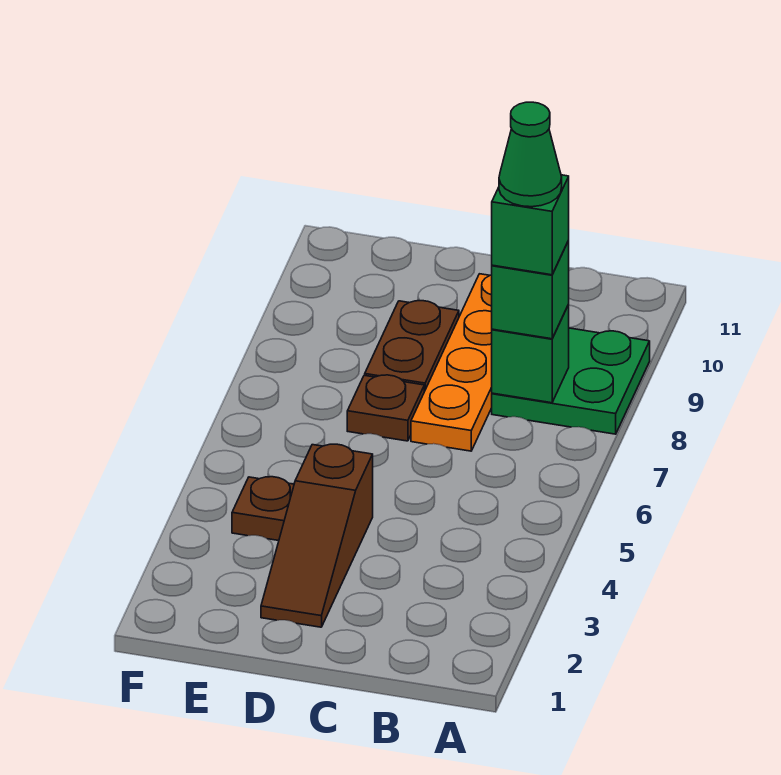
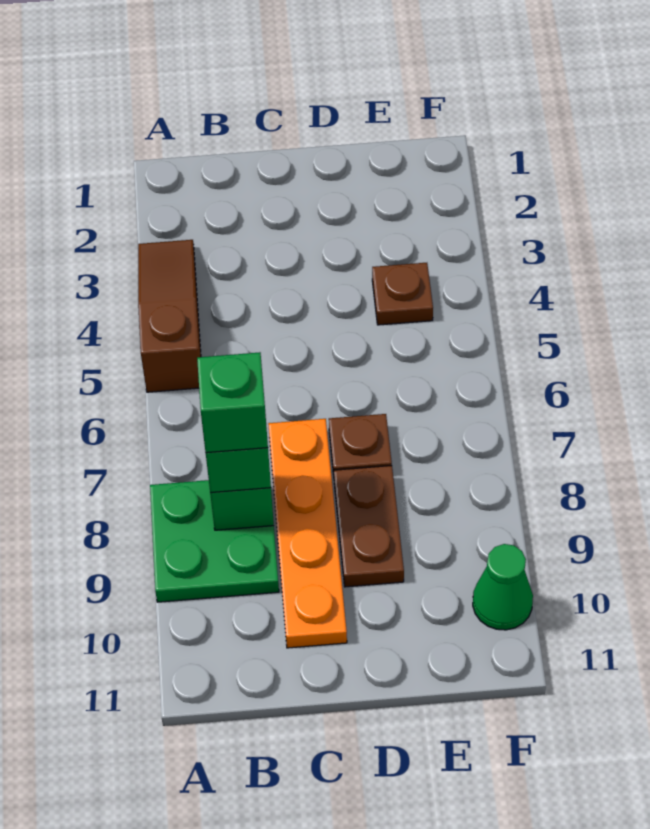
green 1x1 cone [499,102,562,207] -> green 1x1 cone moved to [473,544,533,630]
brown 1x3 slope [261,444,373,627] -> brown 1x3 slope moved to [138,240,201,392]

